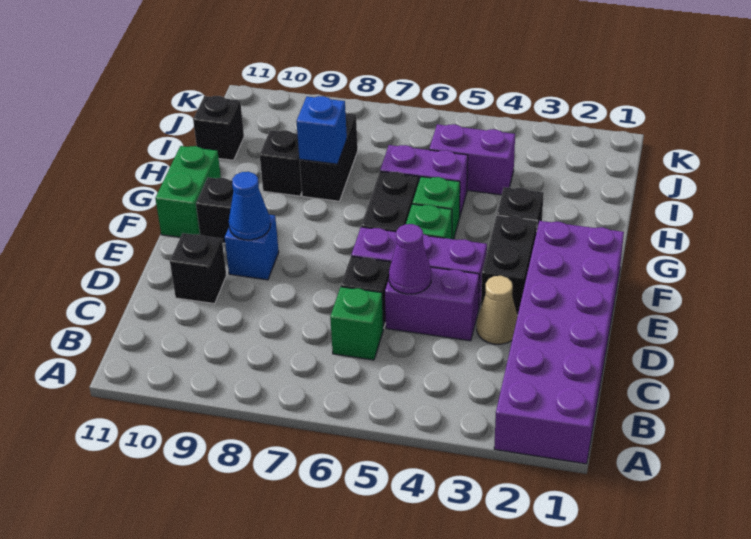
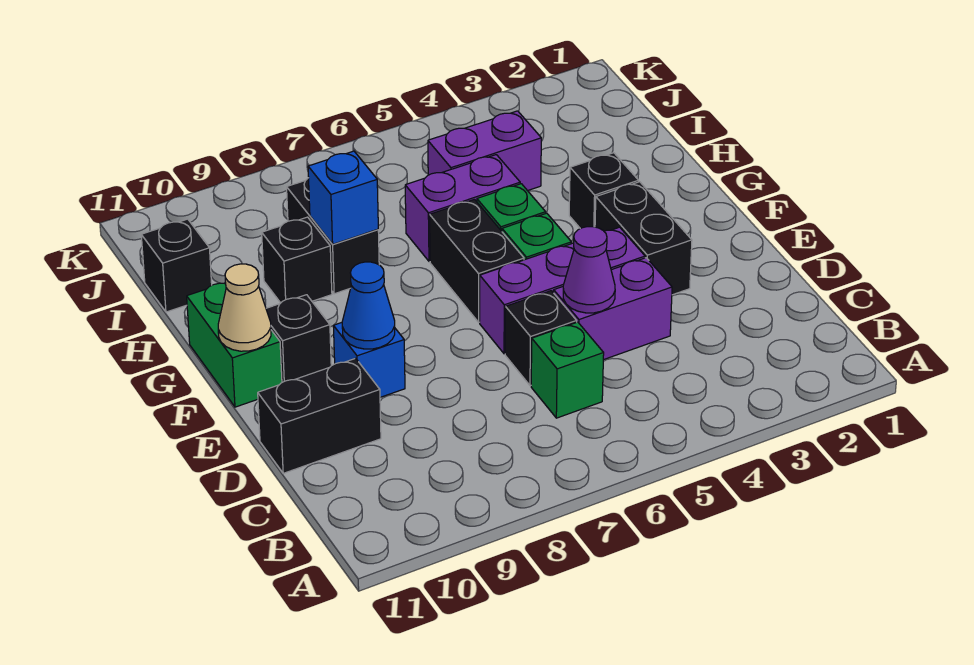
purple 2x6 brick [494,221,624,464] -> none
tan 1x1 cone [477,276,518,344] -> tan 1x1 cone moved to [218,264,271,351]
black 1x1 brick [170,233,226,304] -> black 1x2 brick [258,358,381,473]

